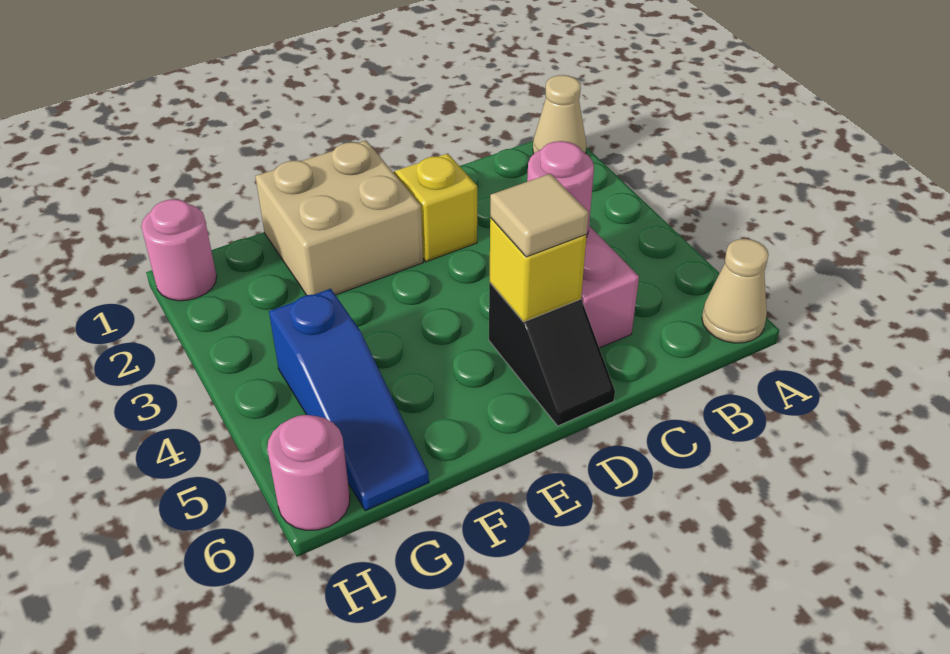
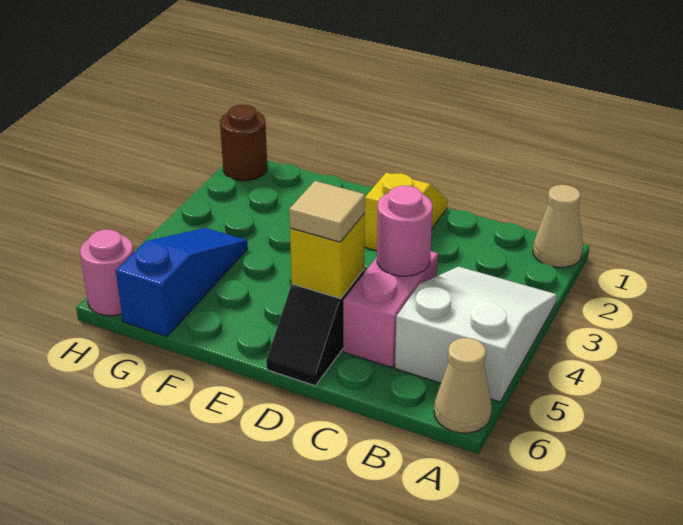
none -> white 2x3 slope [395,267,557,402]
tan 2x2 brick [255,140,423,295] -> none
blue 1x3 slope [269,289,429,511] -> blue 1x3 slope turned to [116,228,248,337]
pink 1x1 round brick [141,199,217,301] -> brown 1x1 round brick [220,105,267,181]

